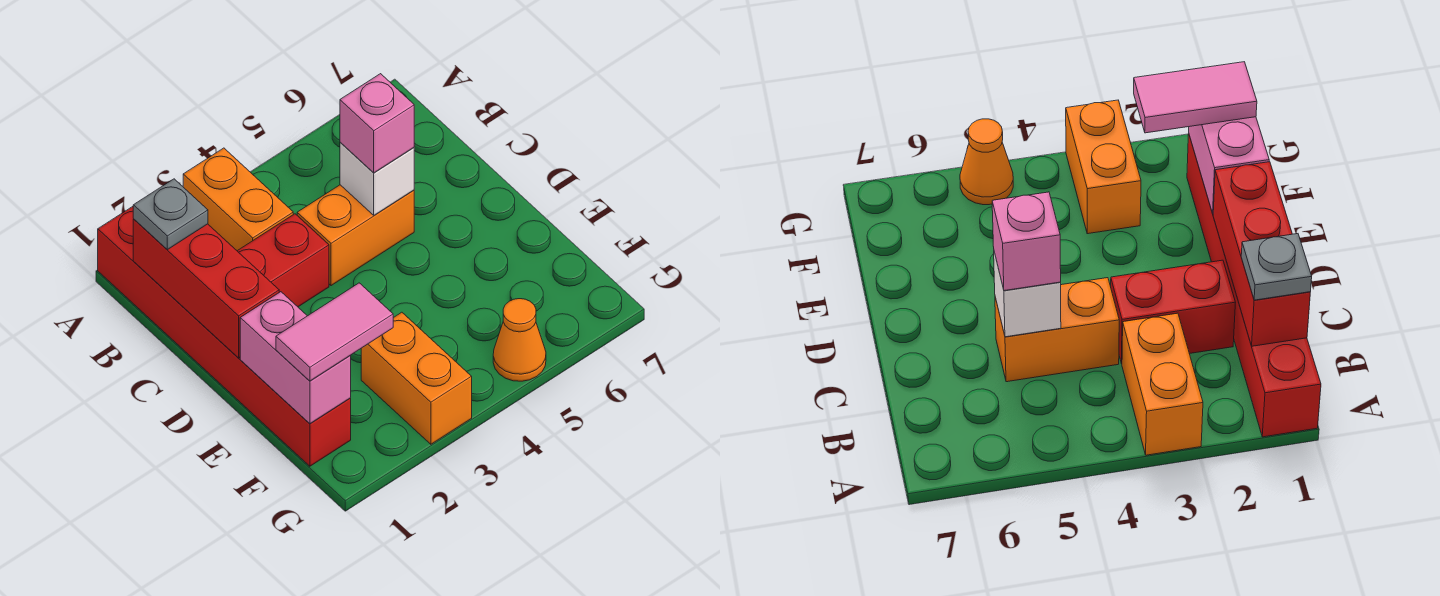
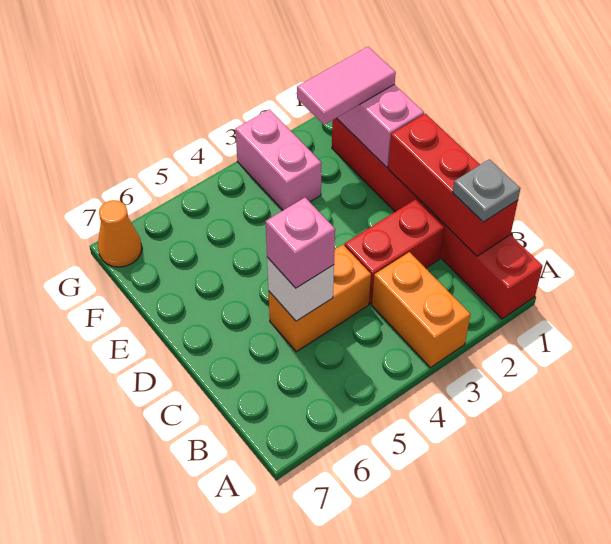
orange 1x2 brick [361,312,472,444] -> pink 1x2 brick [235,109,322,210]
orange 1x1 cone [493,299,546,381] -> orange 1x1 cone moved to [98,200,142,267]

